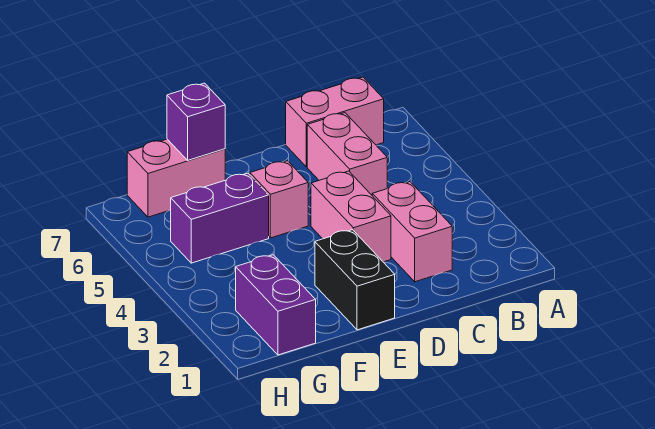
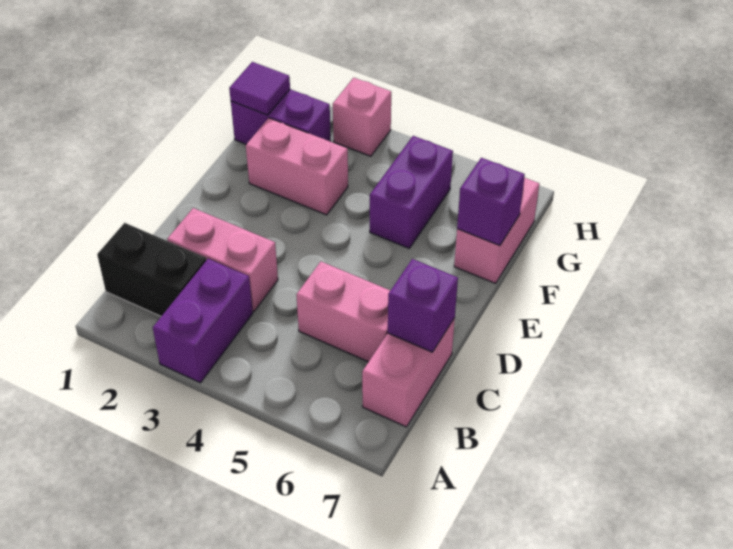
none -> purple 1x2 brick [153,259,253,383]
none -> purple 1x1 brick [388,259,458,352]
pink 1x2 brick [311,171,391,262] -> pink 1x2 brick moved to [246,118,348,215]
black 1x2 brick [315,230,395,330] -> black 1x2 brick moved to [97,223,206,316]
pink 1x1 brick [250,161,308,238] -> pink 1x1 brick moved to [333,78,391,156]
none -> purple 1x1 tile [229,62,290,115]

